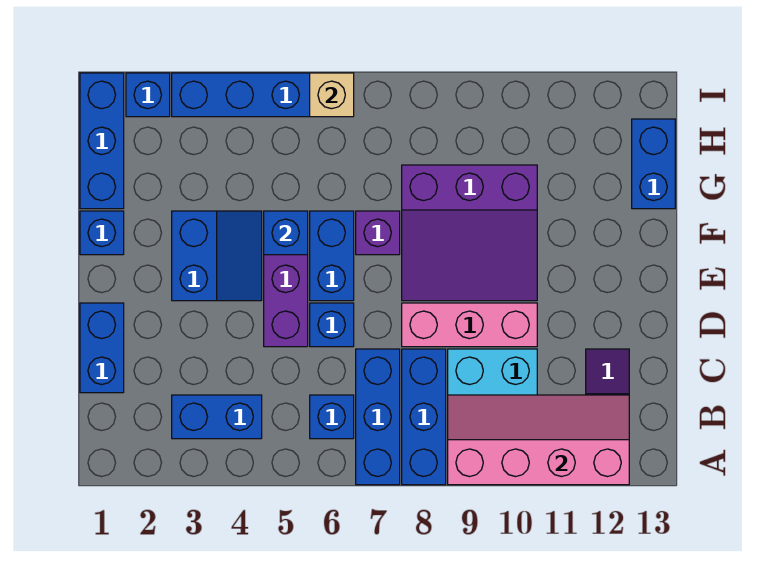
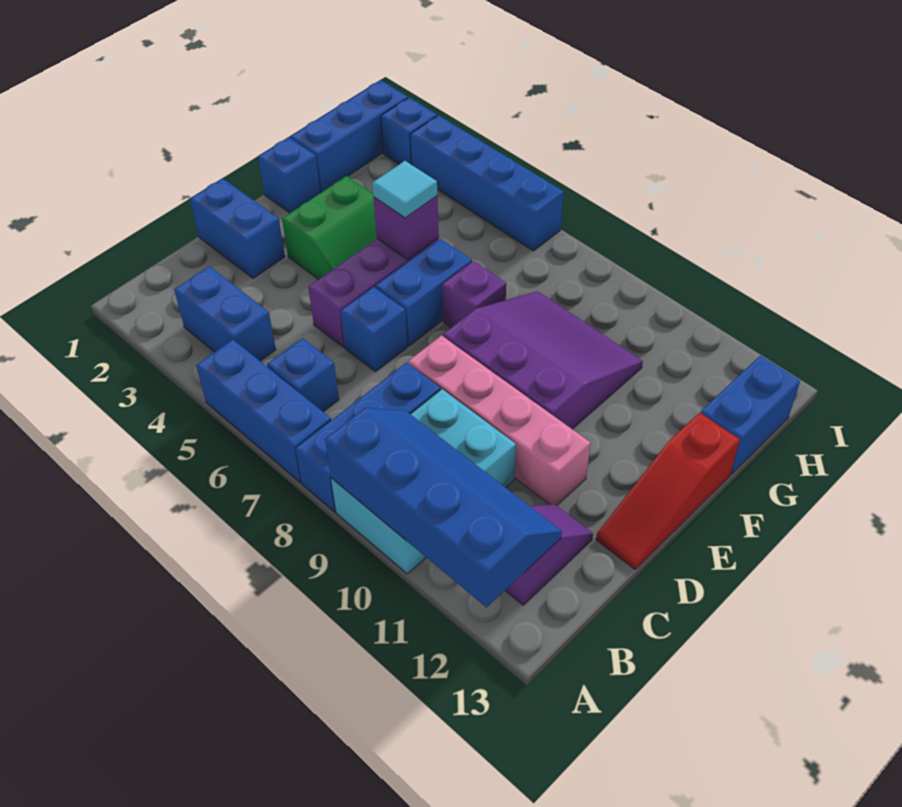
blue 1x3 brick [356,349,400,485] -> blue 1x3 brick turned to [196,340,331,483]
pink 2x4 slope [448,395,629,485] -> blue 2x4 slope [325,408,562,607]
blue 1x2 brick [80,303,124,393] -> blue 1x2 brick turned to [190,178,285,278]
pink 1x3 brick [402,303,537,347] -> pink 1x4 brick [408,336,591,506]
none -> red 1x3 slope [596,413,740,569]
blue 2x2 slope [172,211,262,301] -> green 2x2 slope [282,176,377,279]
purple 3x3 slope [402,165,537,301] -> purple 3x3 slope turned to [443,291,643,429]
blue 1x1 brick [264,211,308,255] -> purple 1x1 brick [373,196,439,259]
none -> cyan 1x1 tile [372,161,437,218]
tan 1x1 brick [310,73,354,117] -> none

